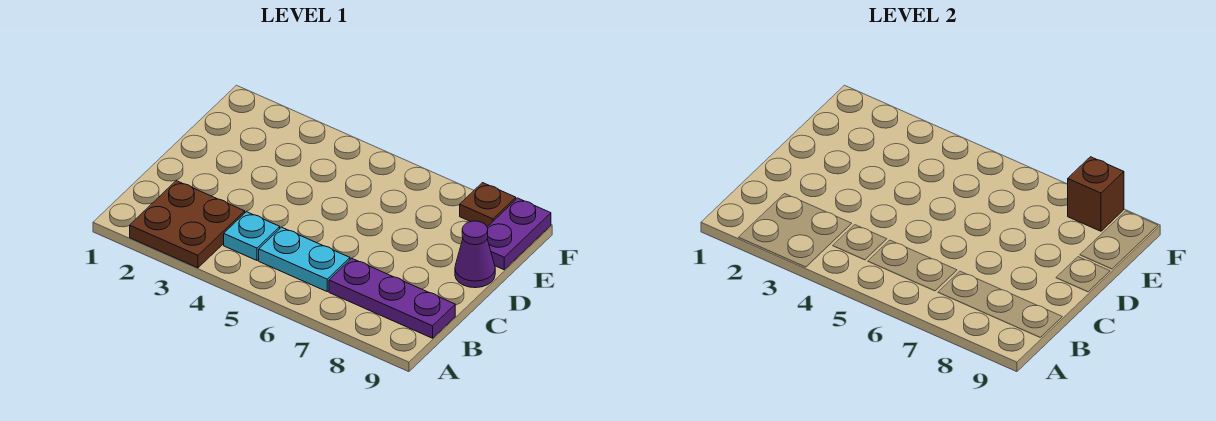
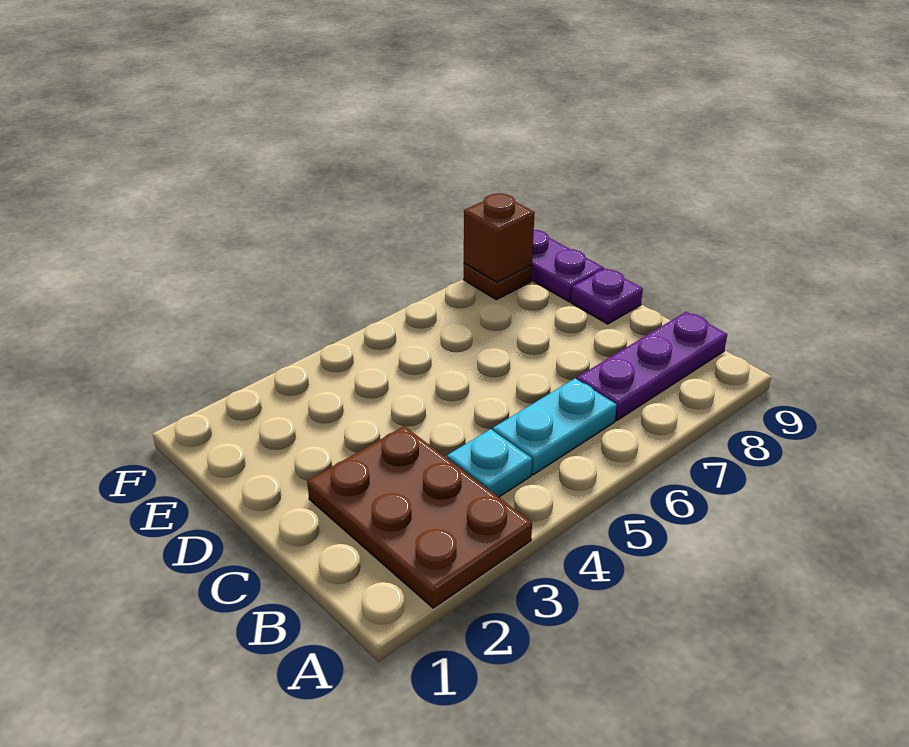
brown 2x2 plate [130,181,245,268] -> brown 2x3 plate [307,426,532,608]
purple 1x1 cone [455,221,495,288] -> purple 1x1 plate [571,269,643,324]

